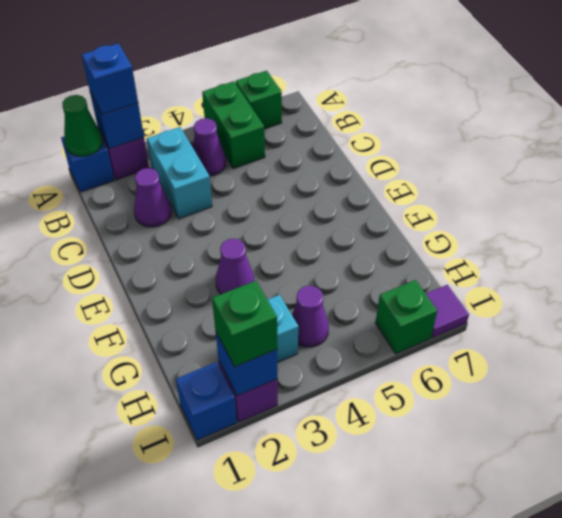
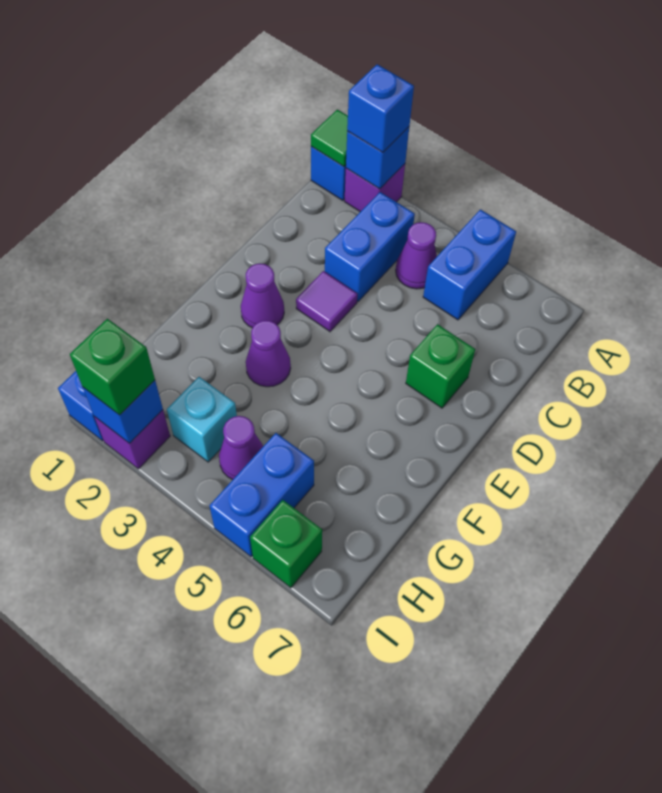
green 1x1 cone [62,95,103,156] -> green 1x1 tile [311,110,348,167]
green 1x2 brick [202,81,265,168] -> blue 1x2 brick [423,209,516,320]
green 1x1 brick [236,71,282,129] -> green 1x1 brick moved to [406,324,475,408]
cyan 1x2 brick [147,127,212,219] -> blue 1x2 brick [325,192,415,301]
purple 1x1 cone [134,168,171,227] -> purple 1x1 cone moved to [241,264,284,328]
none -> blue 1x2 brick [209,433,314,557]
purple 1x1 tile [426,285,469,338] -> purple 1x1 tile moved to [296,271,357,331]

